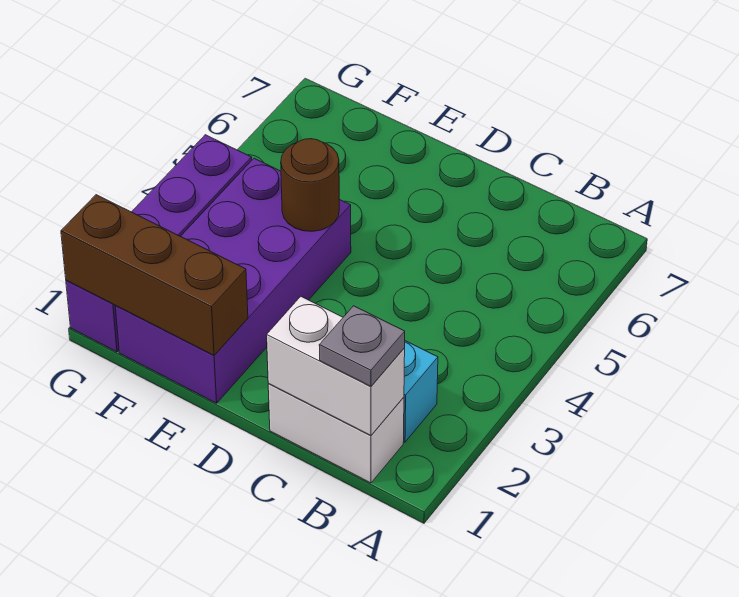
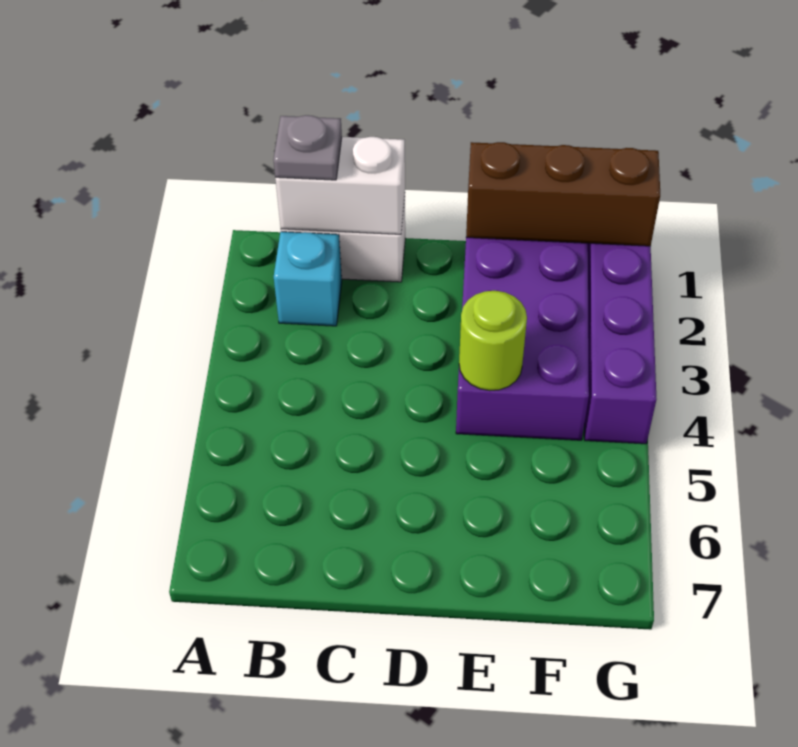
brown 1x1 round brick [281,139,339,231] -> lime 1x1 round brick [459,291,527,391]

